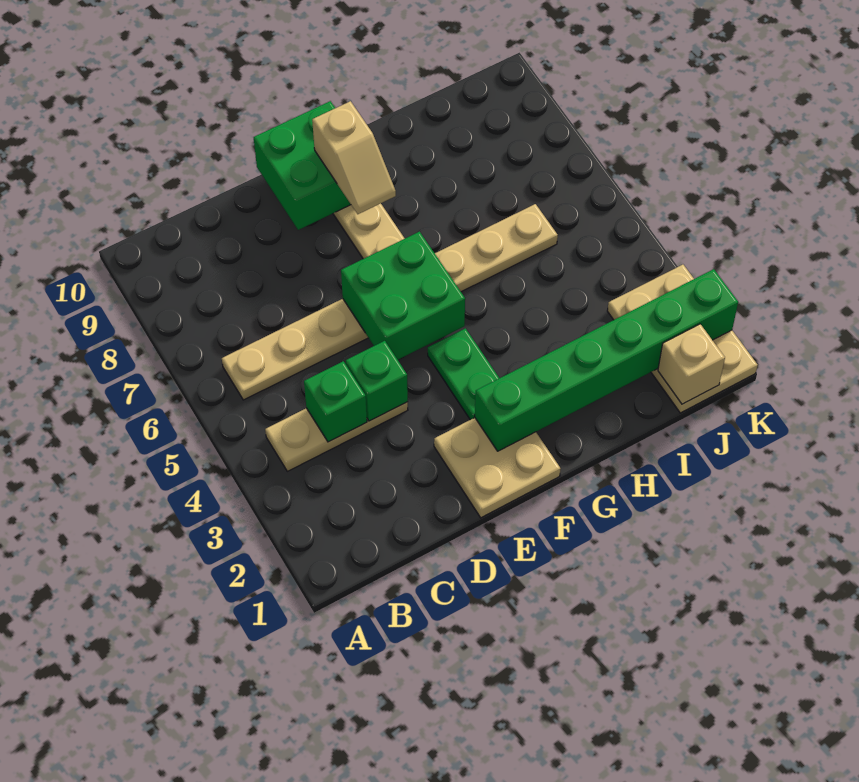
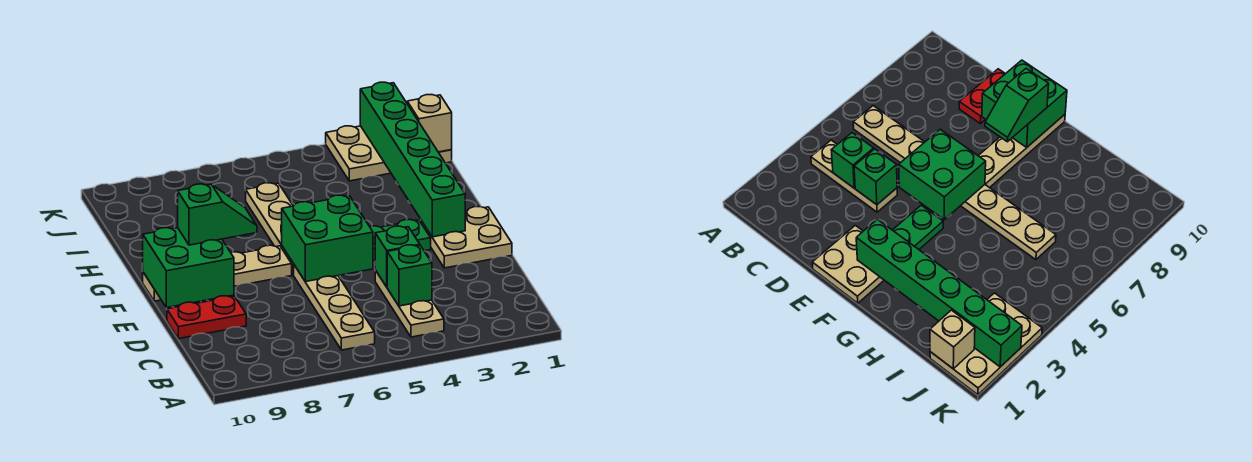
none -> red 1x2 plate [167,296,246,339]
tan 1x2 slope [312,101,396,214] -> green 1x2 slope [178,184,257,245]

